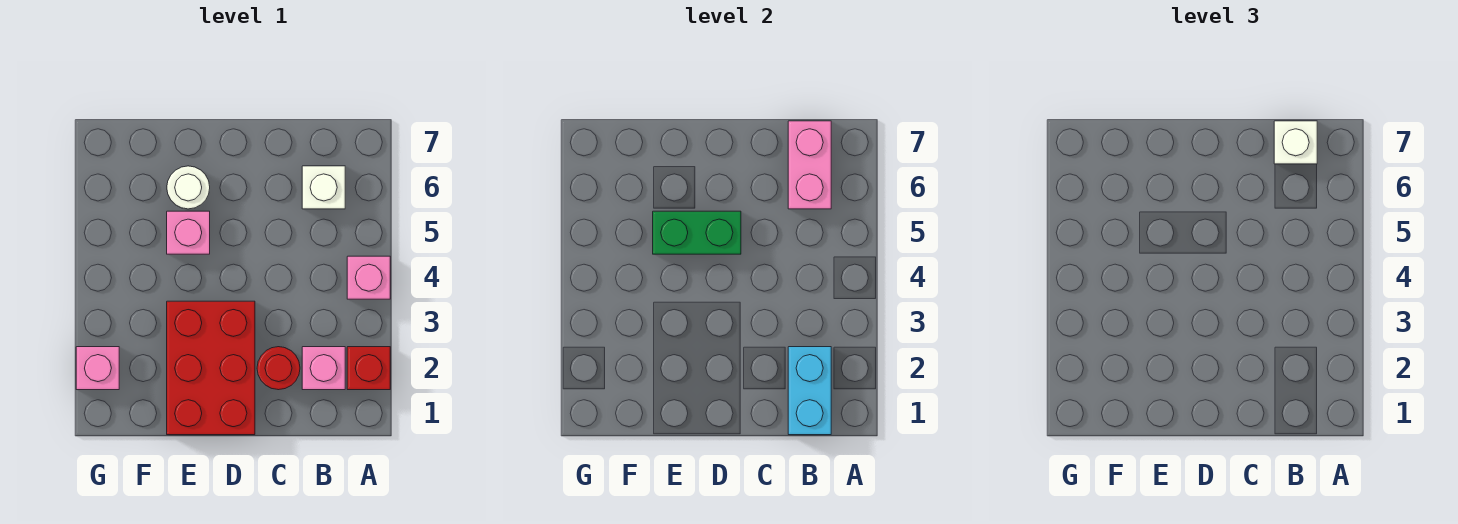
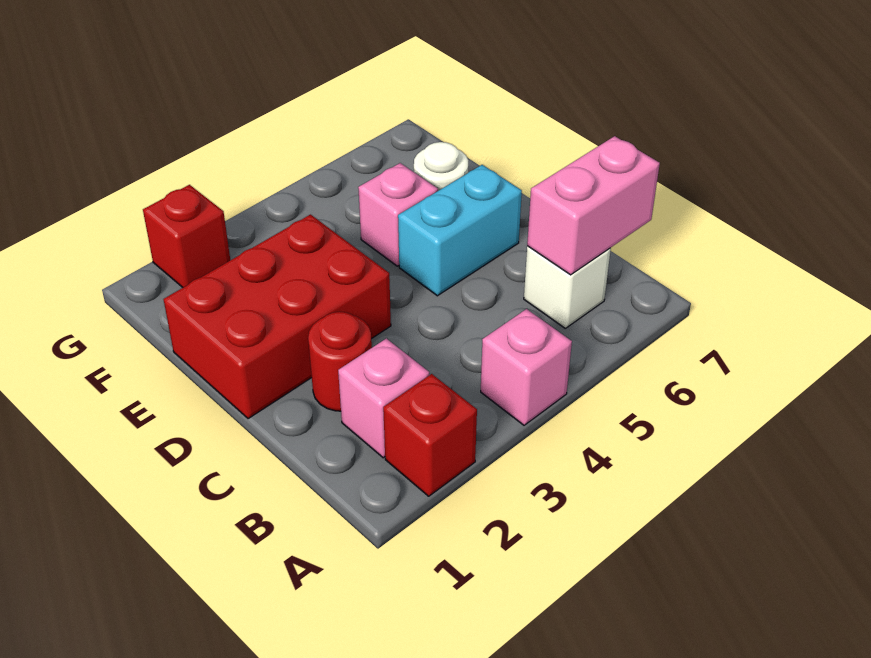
cyan 1x2 brick [788,347,831,435] -> cyan 1x2 brick moved to [398,165,522,296]
white 1x1 brick [1274,121,1317,164] -> none
green 1x2 brick [653,211,741,254] -> none
pink 1x1 brick [76,347,119,390] -> red 1x1 brick [143,185,230,287]

